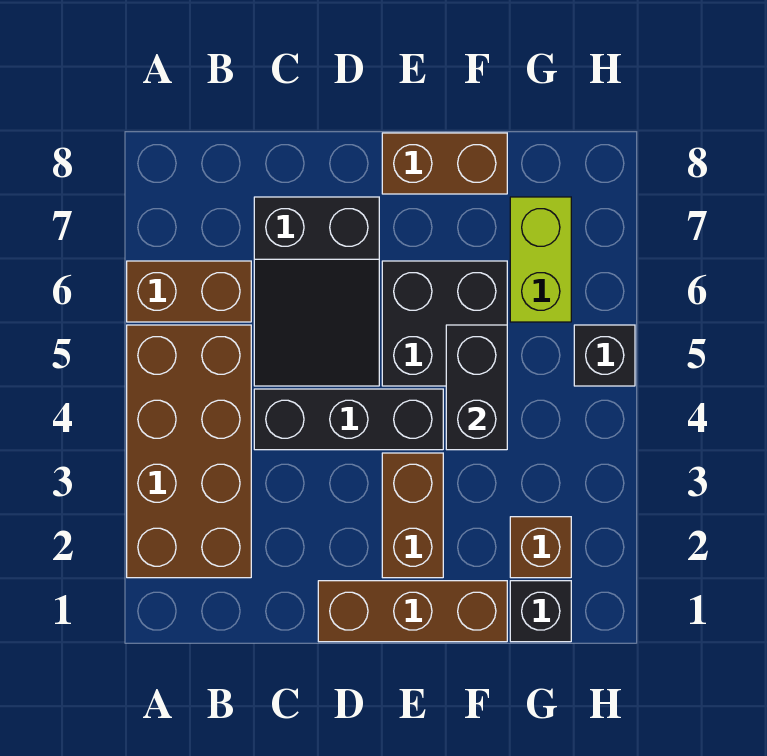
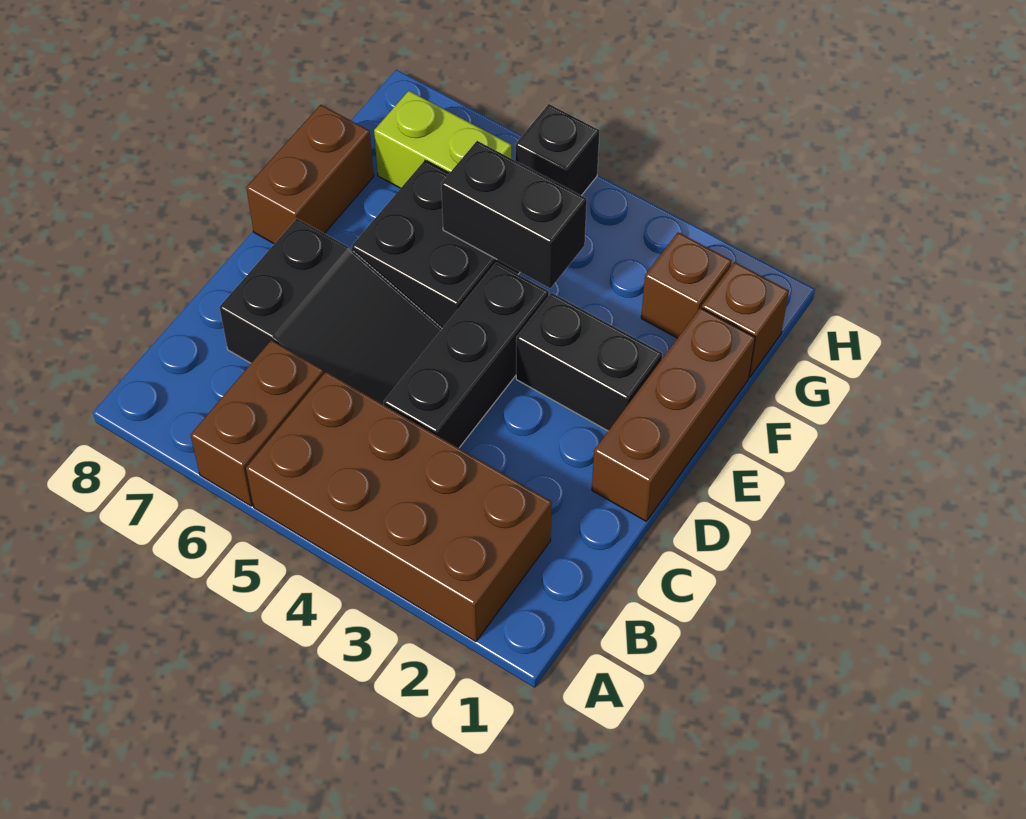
brown 1x2 brick [382,453,443,578] -> black 1x2 brick [516,293,662,431]
black 1x1 brick [510,581,571,642] -> brown 1x1 brick [702,262,789,377]

